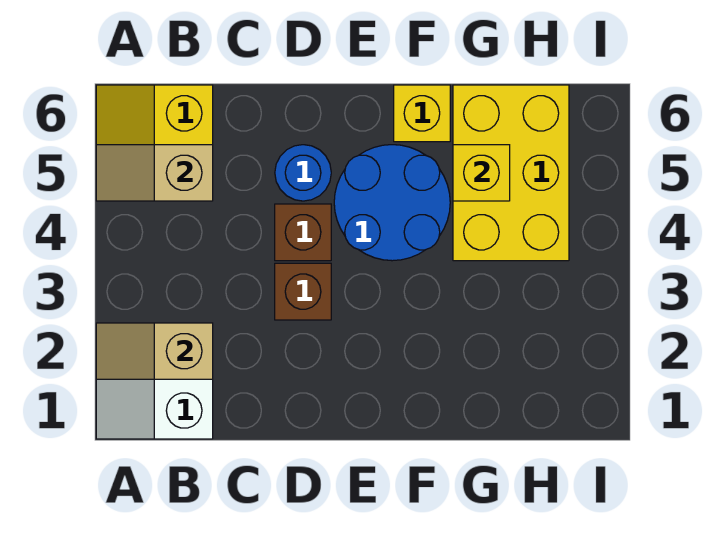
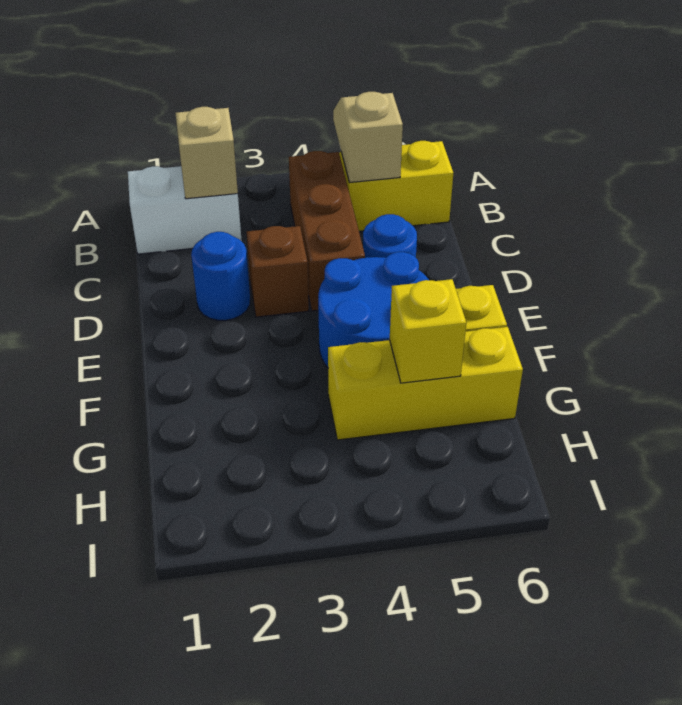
none -> blue 1x1 round brick [191,232,250,320]
brown 1x1 brick [275,204,331,261] -> brown 1x3 brick [289,151,365,311]
yellow 2x3 brick [453,85,569,261] -> yellow 1x3 brick [328,327,523,440]

